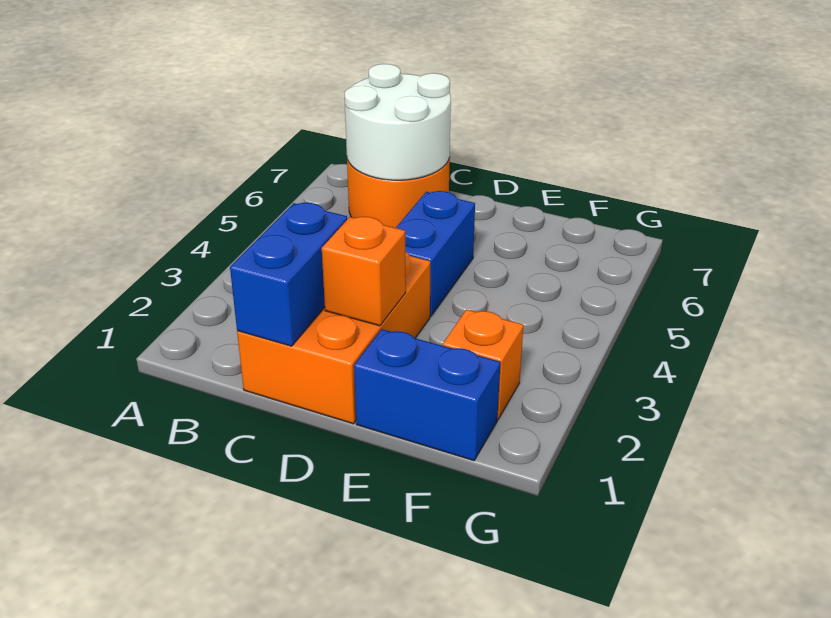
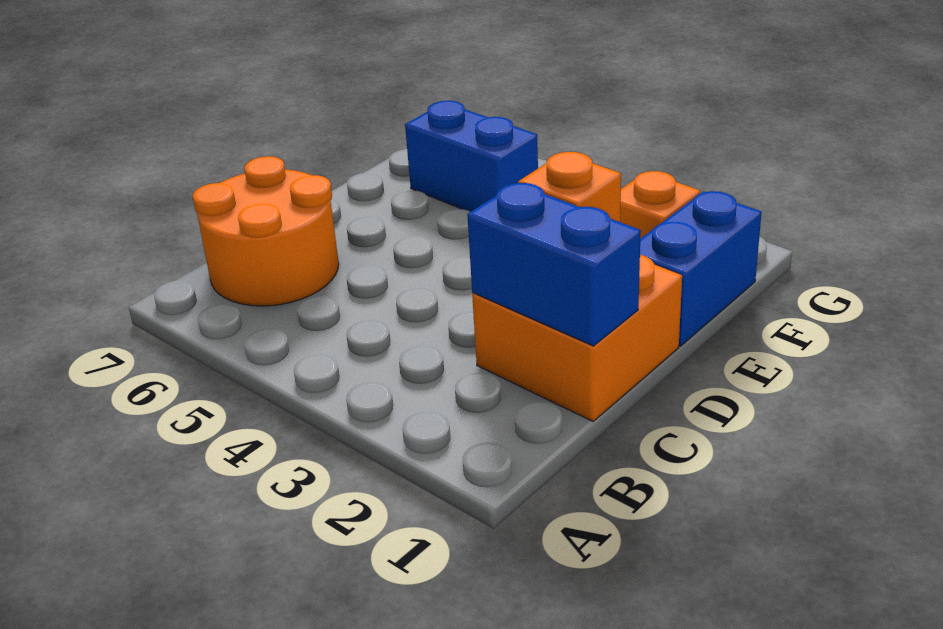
white 2x2 round brick [345,64,451,180] -> none
orange 2x3 brick [237,252,430,424] -> orange 2x2 brick [472,255,682,421]
blue 1x2 brick [396,191,475,316] -> blue 1x2 brick moved to [405,101,538,212]

